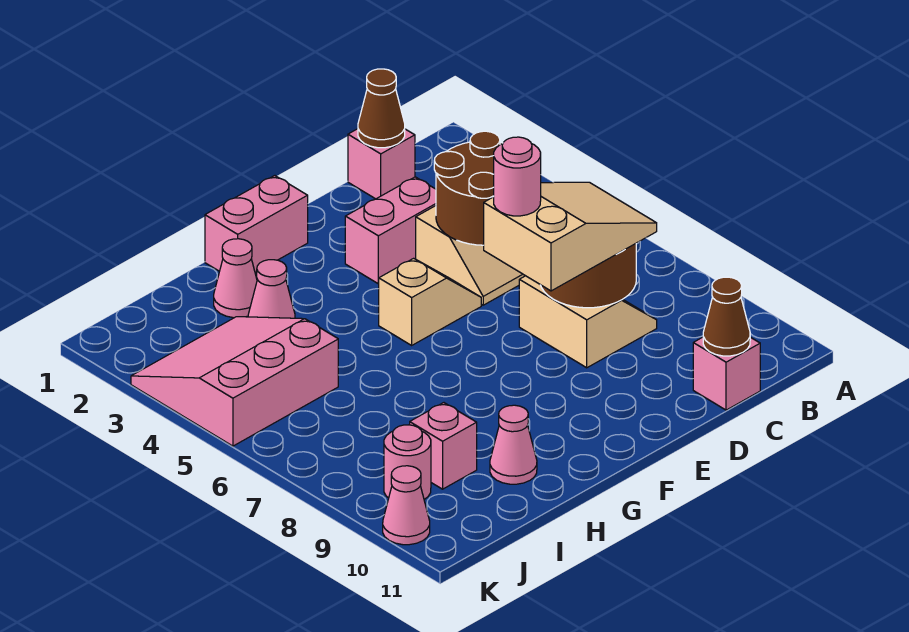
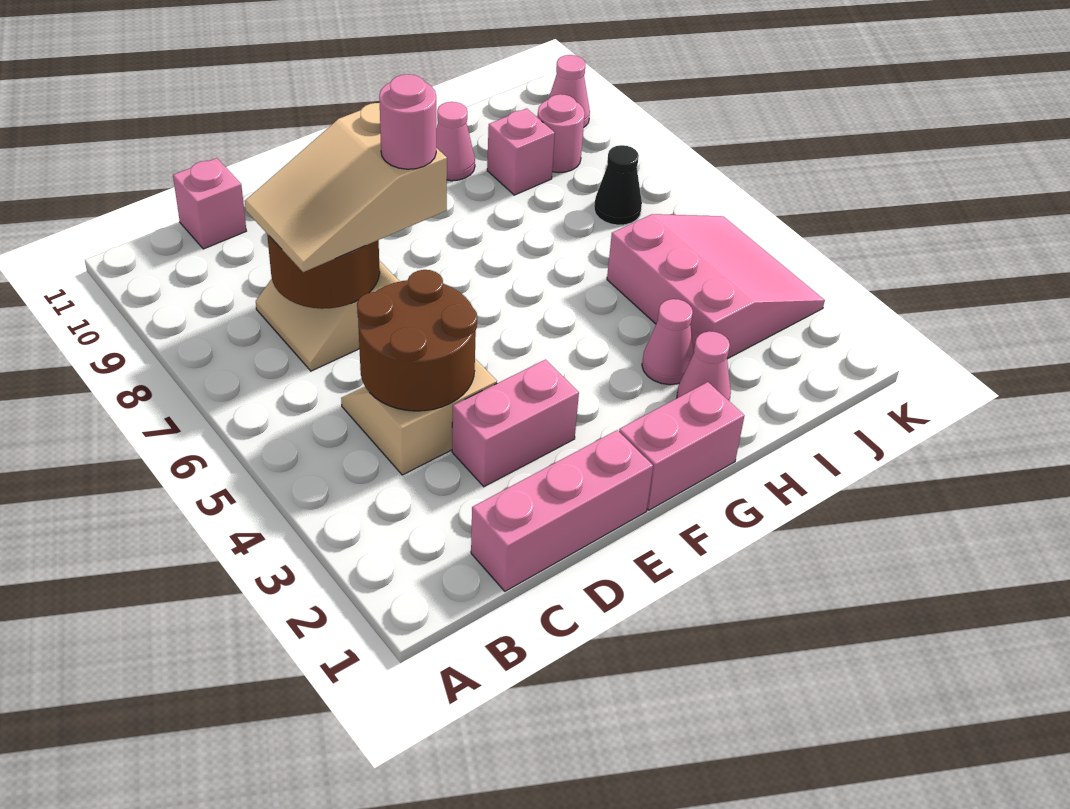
pink 1x1 brick [348,129,415,199] -> pink 1x3 brick [471,430,653,591]
brown 1x1 cone [358,69,405,148] -> none
brown 1x1 cone [703,277,750,356] -> none
tan 1x2 slope [379,258,481,345] -> none
pink 3x3 slope [131,317,338,446] -> pink 3x3 slope turned to [607,214,825,359]
none -> black 1x1 cone [594,145,642,225]

